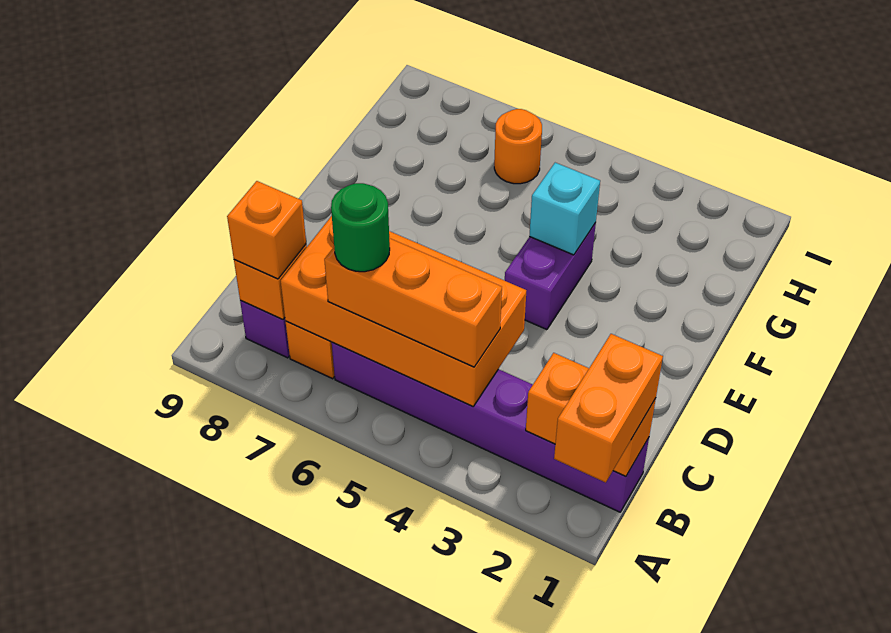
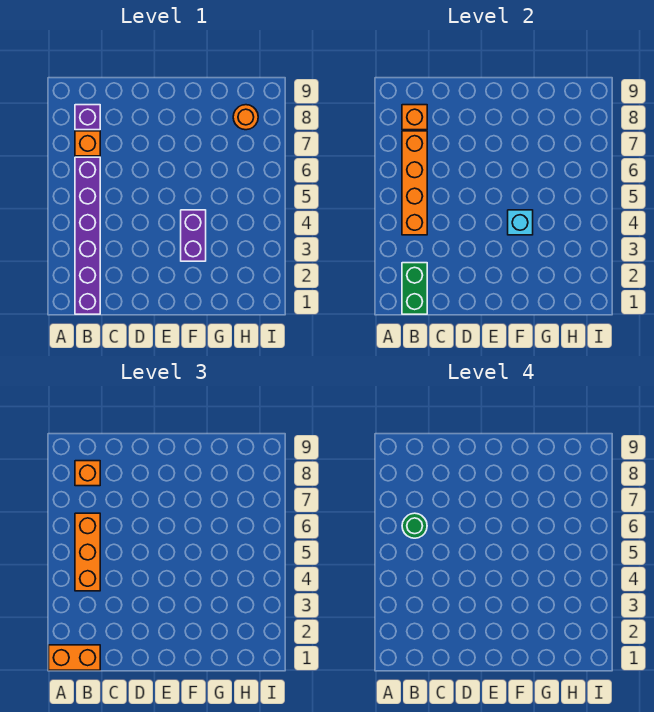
orange 1x2 brick [526,353,656,477] -> green 1x2 brick [402,263,427,314]
orange 2x4 brick [281,216,526,407] -> orange 1x4 brick [402,131,427,235]
purple 1x2 brick [505,223,596,330] -> purple 1x2 brick turned to [181,210,206,261]
orange 1x1 round brick [494,109,542,184] -> orange 1x1 round brick moved to [233,105,258,130]

